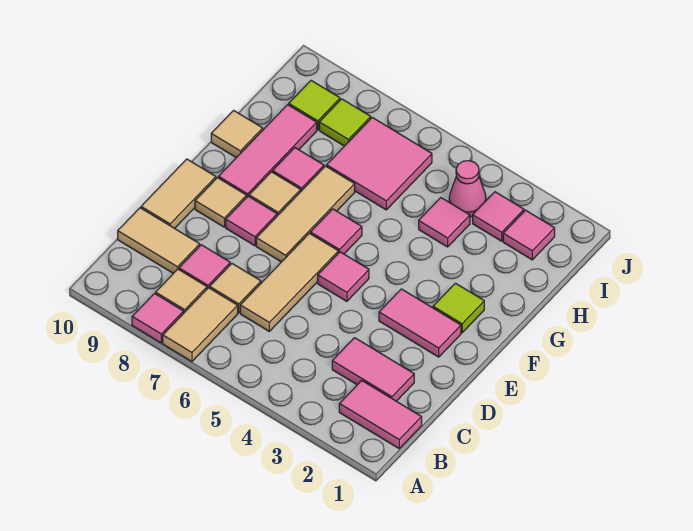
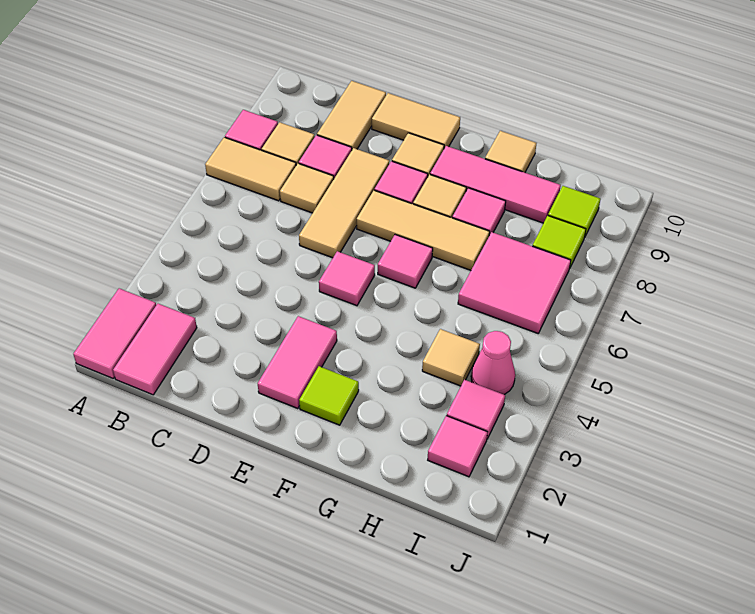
pink 1x2 tile [332,338,414,401] -> pink 1x2 tile moved to [73,288,156,378]
tan 1x3 tile [240,233,338,331] -> tan 1x3 tile turned to [299,148,389,258]
pink 1x1 tile [419,198,470,247] -> tan 1x1 tile [422,329,480,386]

